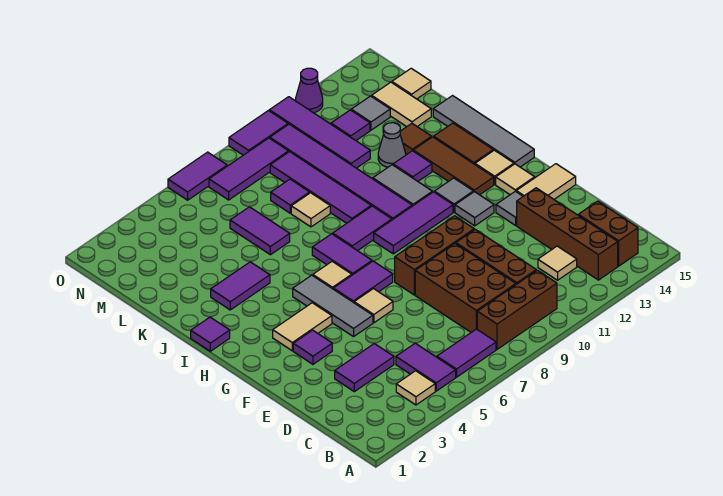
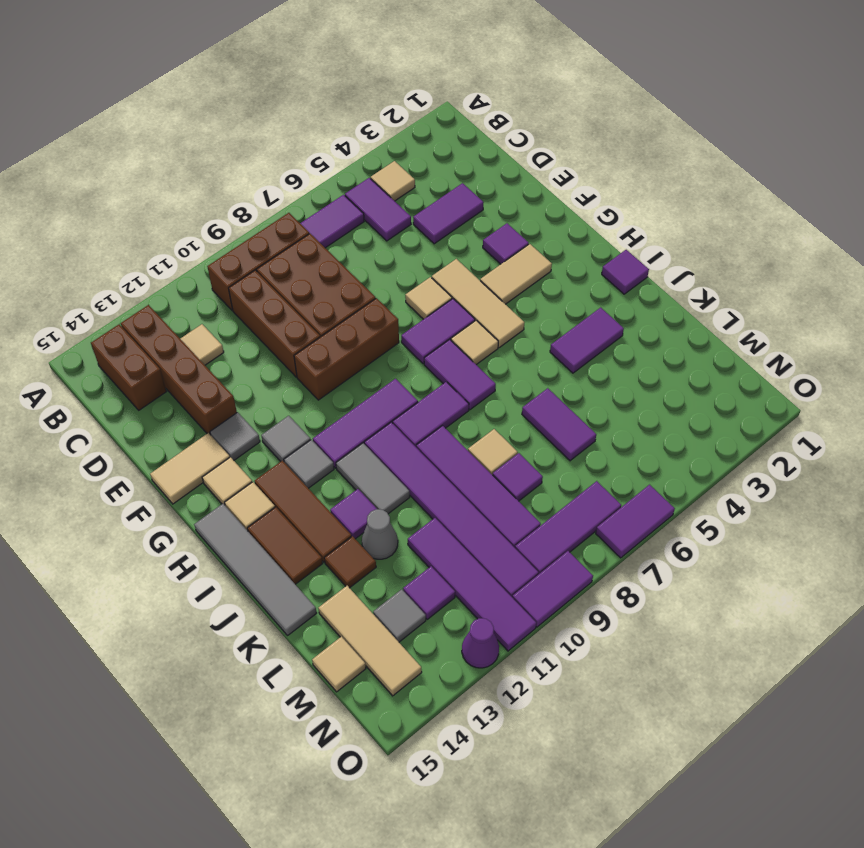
grey 1x3 tile [293,275,373,337] -> tan 1x3 tile [432,259,524,347]
tan 1x2 tile [372,82,431,127] -> tan 1x3 tile [318,586,422,696]

